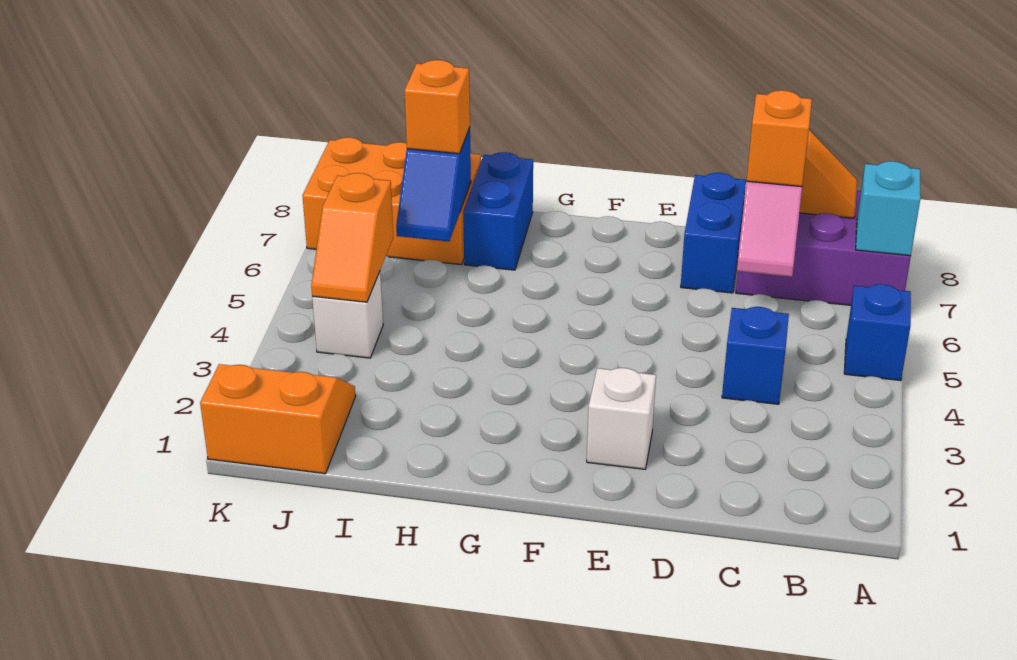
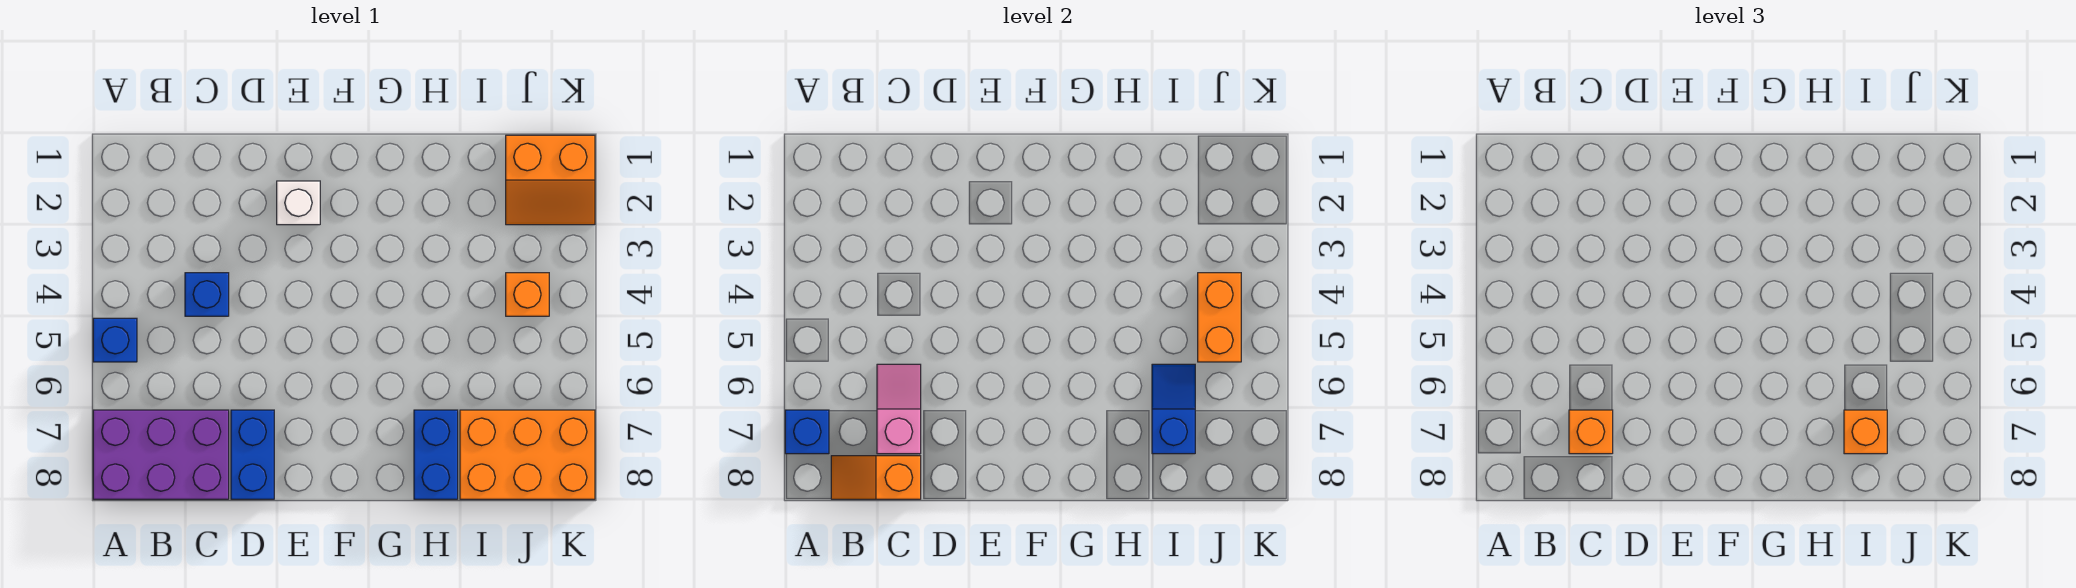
cyan 1x1 brick [856,161,921,256] -> blue 1x1 brick [785,410,829,454]
white 1x1 brick [312,272,383,358] -> orange 1x1 brick [506,273,549,316]
orange 1x2 slope [311,173,393,302] -> orange 1x2 brick [1198,273,1241,362]

